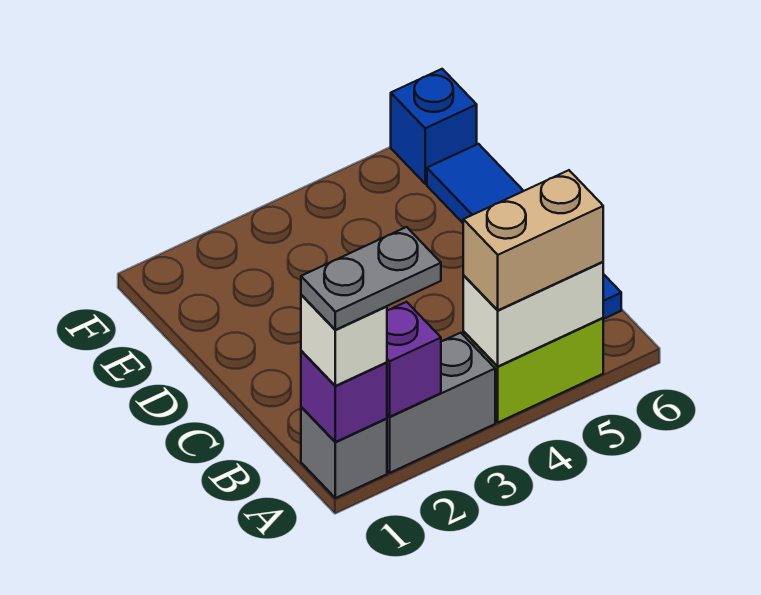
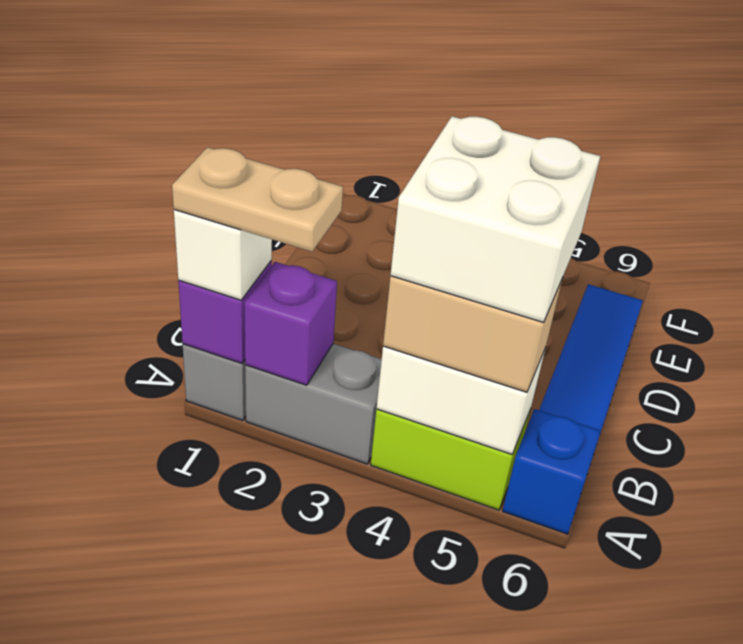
grey 1x2 plate [301,227,441,330] -> tan 1x2 plate [172,147,343,252]
none -> white 2x2 brick [391,116,600,322]
blue 1x1 brick [391,69,477,184] -> blue 1x1 brick moved to [503,409,601,534]

